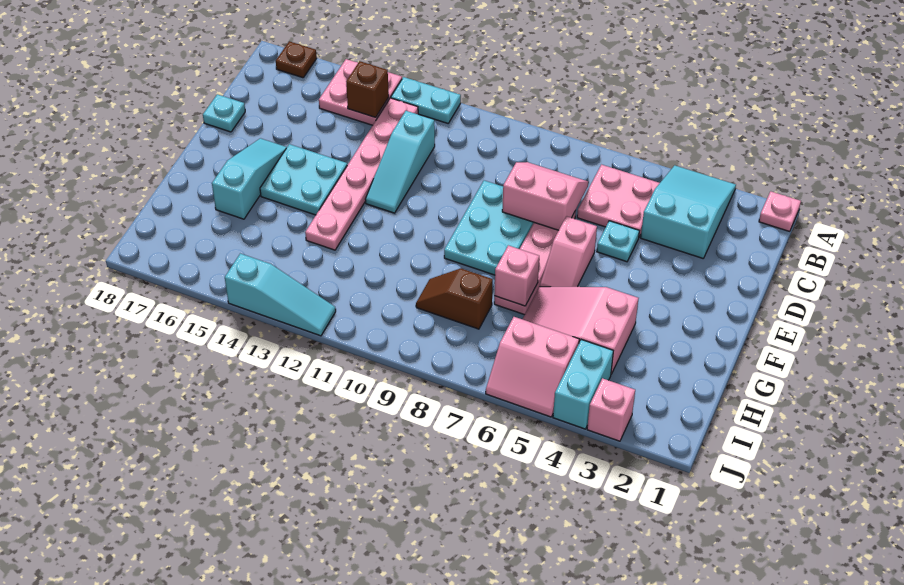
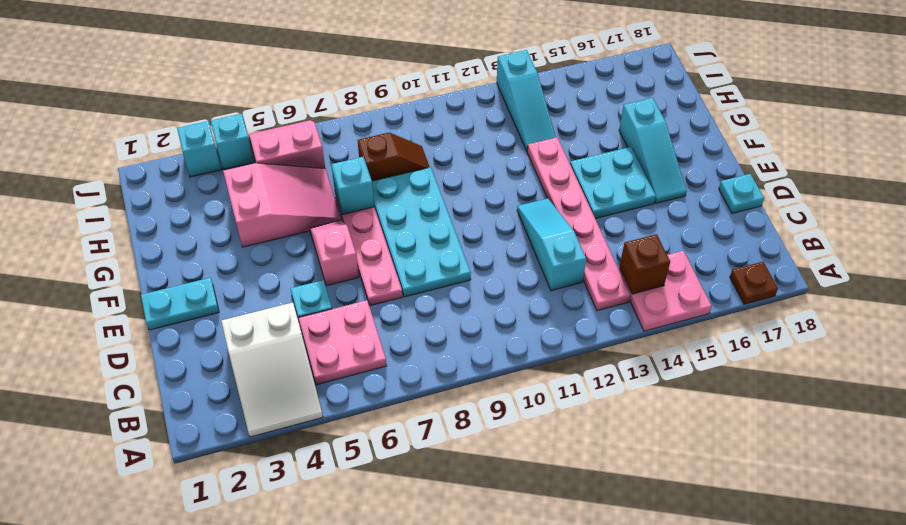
pink 1x1 plate [759,191,801,231] -> none
cyan 2x3 slope [641,165,736,258] -> white 2x3 slope [221,303,323,437]
cyan 1x2 plate [391,77,461,123] -> cyan 1x2 plate moved to [141,278,219,330]
pink 2x2 slope [502,162,588,230] -> none
cyan 2x3 plate [444,180,534,275] -> cyan 2x4 plate [372,167,471,297]
pink 1x1 brick [494,245,539,306] -> cyan 1x1 brick [331,157,374,215]
cyan 1x2 brick [553,340,613,429] -> cyan 1x1 brick [211,114,254,169]
pink 1x1 brick [587,378,635,441] -> cyan 1x1 brick [177,121,221,177]
cyan 1x3 slope [225,253,336,336] -> cyan 1x3 slope turned to [497,50,556,151]

